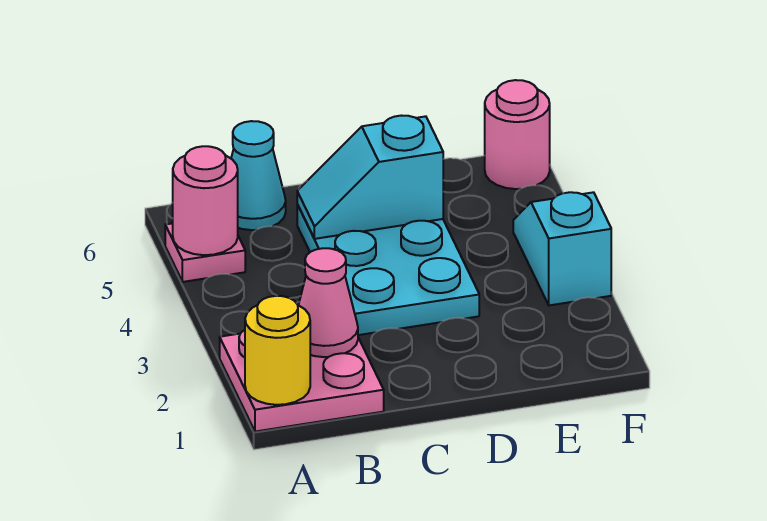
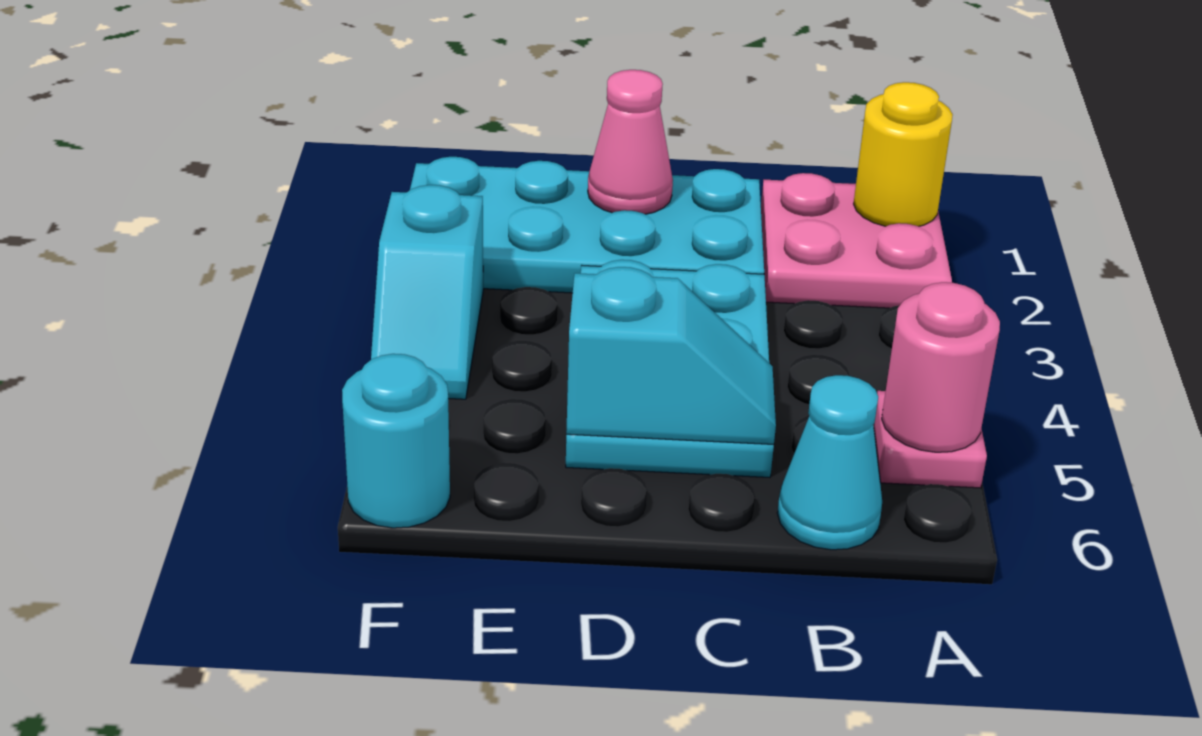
pink 1x1 cone [299,248,358,357] -> pink 1x1 cone moved to [588,70,673,214]
none -> cyan 2x4 plate [410,157,764,293]
pink 1x1 round brick [485,80,550,189] -> cyan 1x1 round brick [342,354,450,528]

